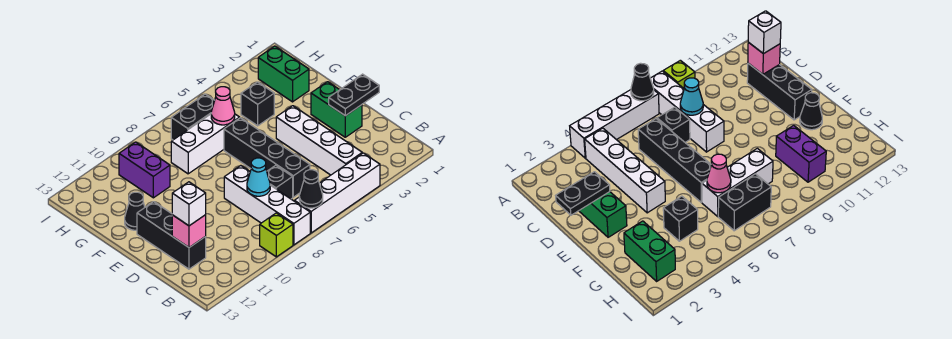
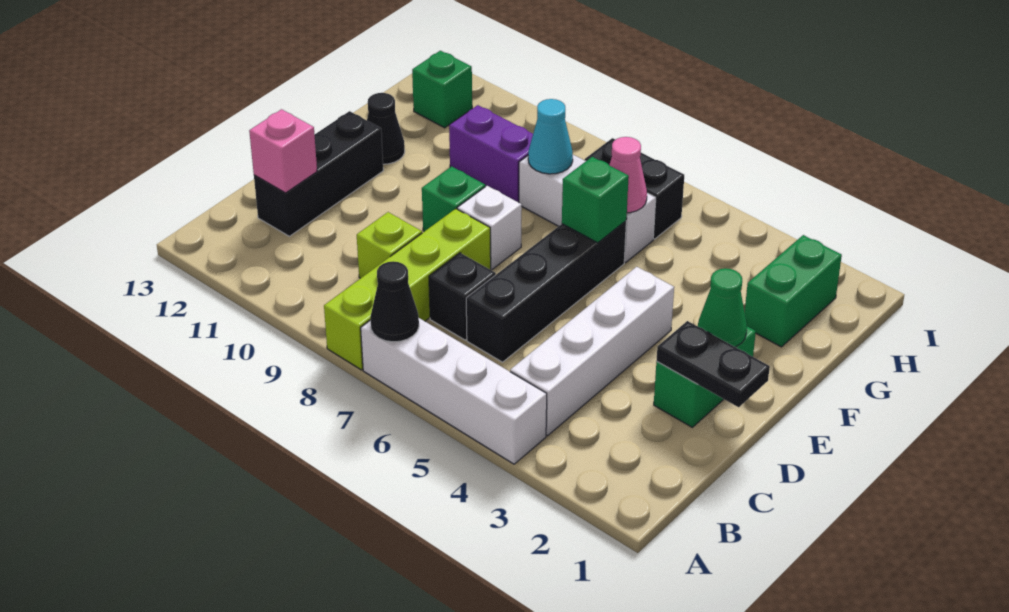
white 1x4 brick [224,166,310,245] -> lime 1x4 brick [324,209,491,370]
lime 1x1 brick [260,213,293,257] -> lime 1x1 brick moved to [357,212,422,278]
cyan 1x1 cone [247,158,270,196] -> cyan 1x1 cone moved to [528,99,573,174]
white 1x1 brick [172,182,206,226] -> white 1x1 brick moved to [457,186,522,269]
none -> green 1x1 cone [698,268,747,347]
none -> green 1x1 brick [422,166,485,231]
none -> green 1x1 brick [562,157,629,243]
black 1x1 brick [241,82,274,126] -> none
purple 1x2 brick [119,142,170,198] -> purple 1x2 brick turned to [449,105,533,203]
none -> green 1x1 brick [412,51,472,128]

